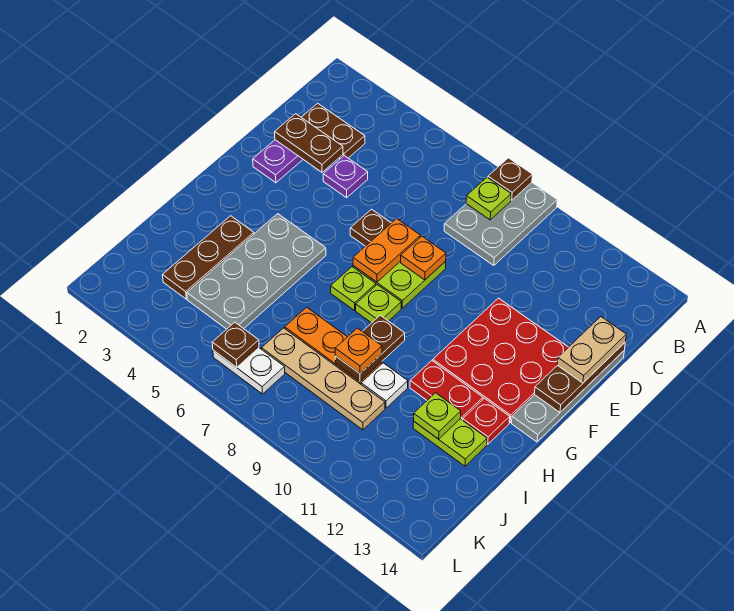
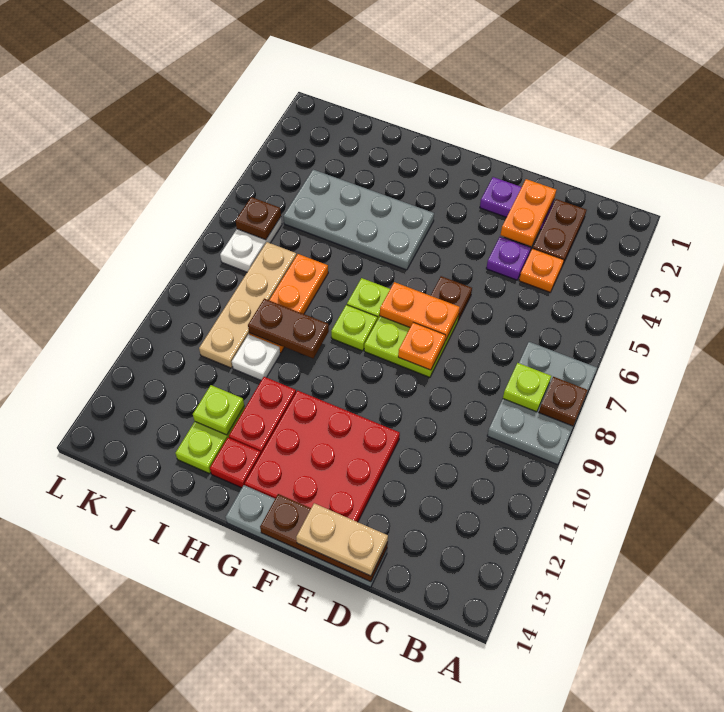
grey 2x3 plate [444,182,557,265] -> grey 2x3 plate turned to [487,342,597,465]
brown 1x2 plate [275,114,343,172] -> orange 1x2 plate [501,179,556,246]
brown 1x3 plate [163,216,254,299] -> none
orange 1x1 plate [335,328,382,373] -> orange 1x1 plate moved to [519,249,564,292]

